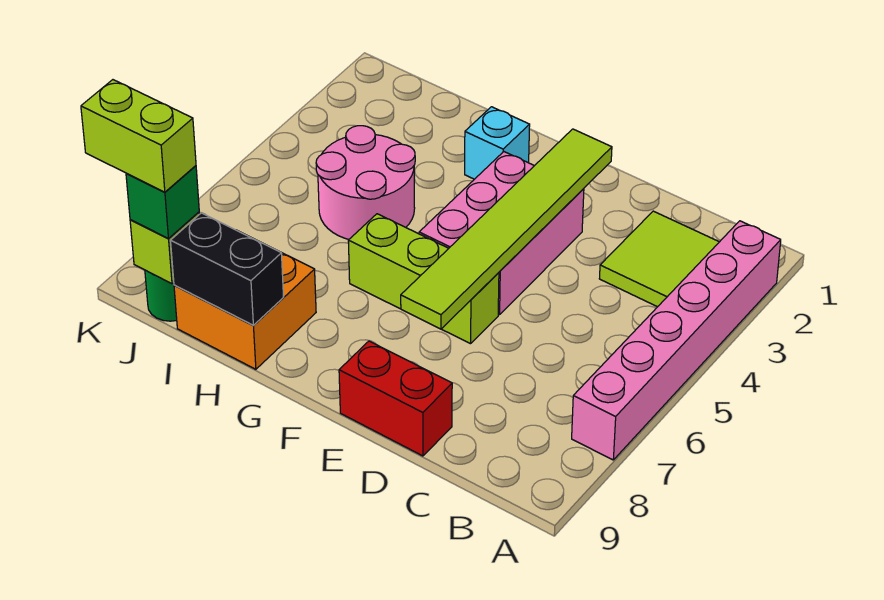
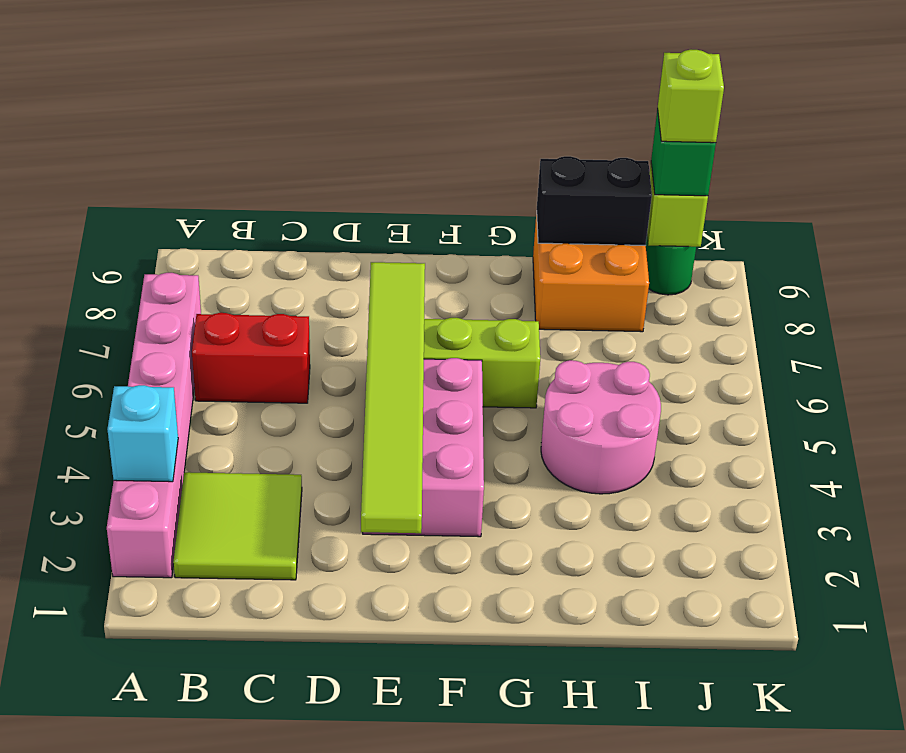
red 1x2 brick [339,341,452,456] -> red 1x2 brick moved to [192,313,310,403]
cyan 1x1 brick [465,107,530,179] -> cyan 1x1 brick moved to [108,385,178,482]
lime 1x2 brick [81,80,196,192] -> lime 1x1 brick [657,50,724,143]

